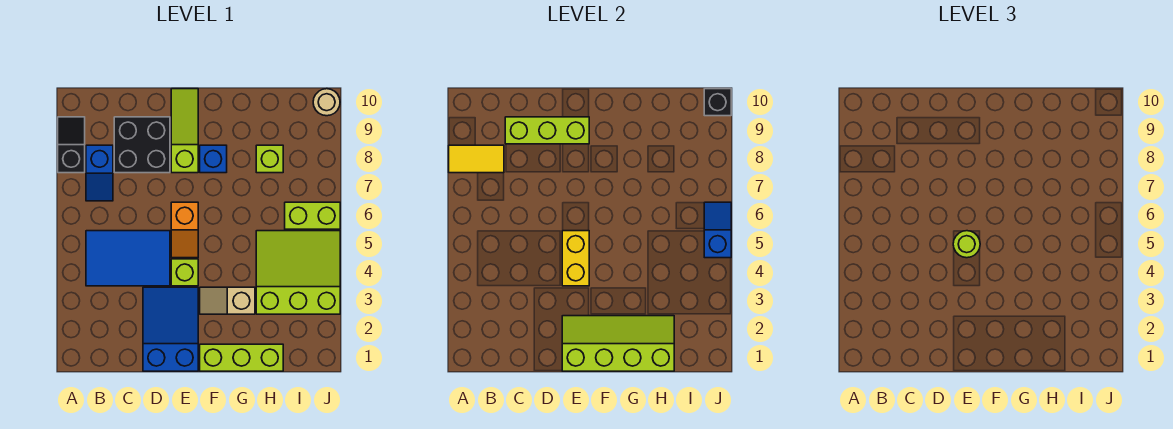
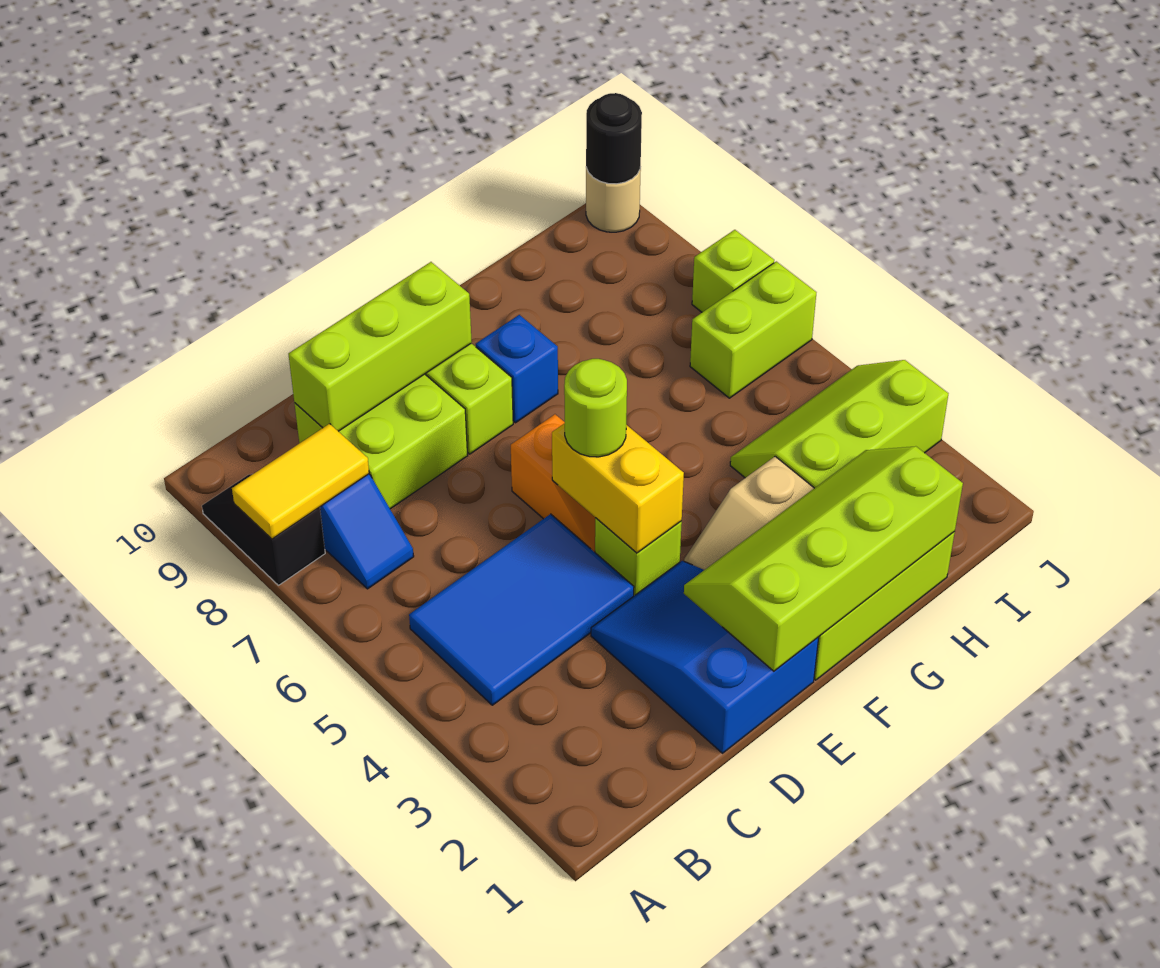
black 2x2 brick [114,117,170,173] -> lime 2x2 brick [294,374,468,509]
lime 3x3 slope [256,231,340,314] -> lime 2x3 slope [730,360,948,488]
lime 1x1 brick [256,145,283,173] -> lime 1x1 brick moved to [692,230,774,312]
blue 1x2 slope [704,202,731,258] -> none
black 1x1 brick [704,89,731,116] -> black 1x1 round brick [586,93,642,184]

